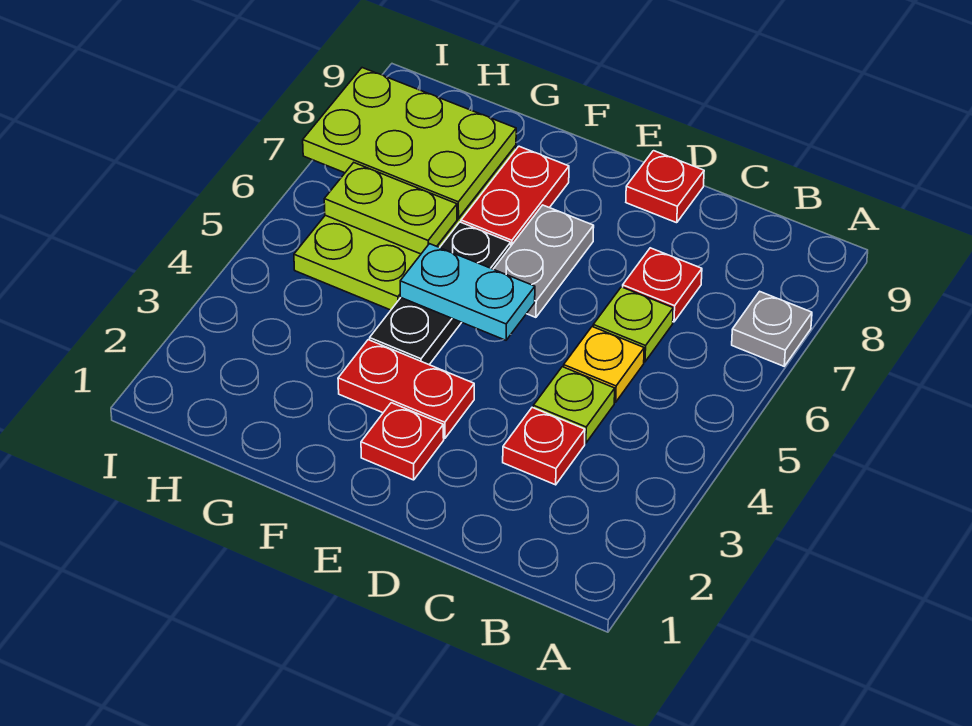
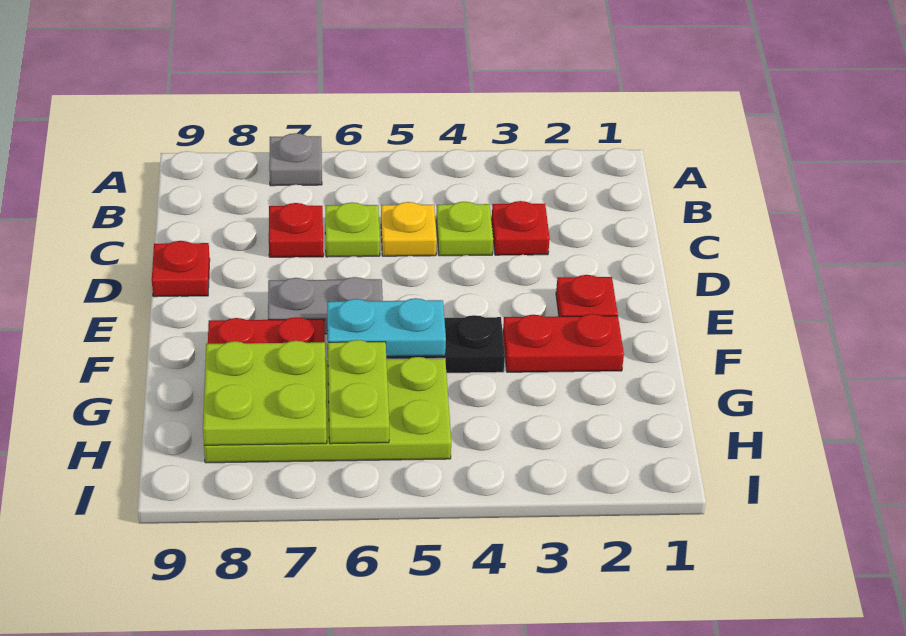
red 1x2 plate [338,340,474,438] -> red 1x2 plate turned to [503,314,624,372]
cyan 1x2 plate [400,244,535,340] -> cyan 1x2 plate turned to [327,298,446,357]
lime 2x3 plate [303,68,516,218] -> lime 2x2 plate [203,341,327,445]

